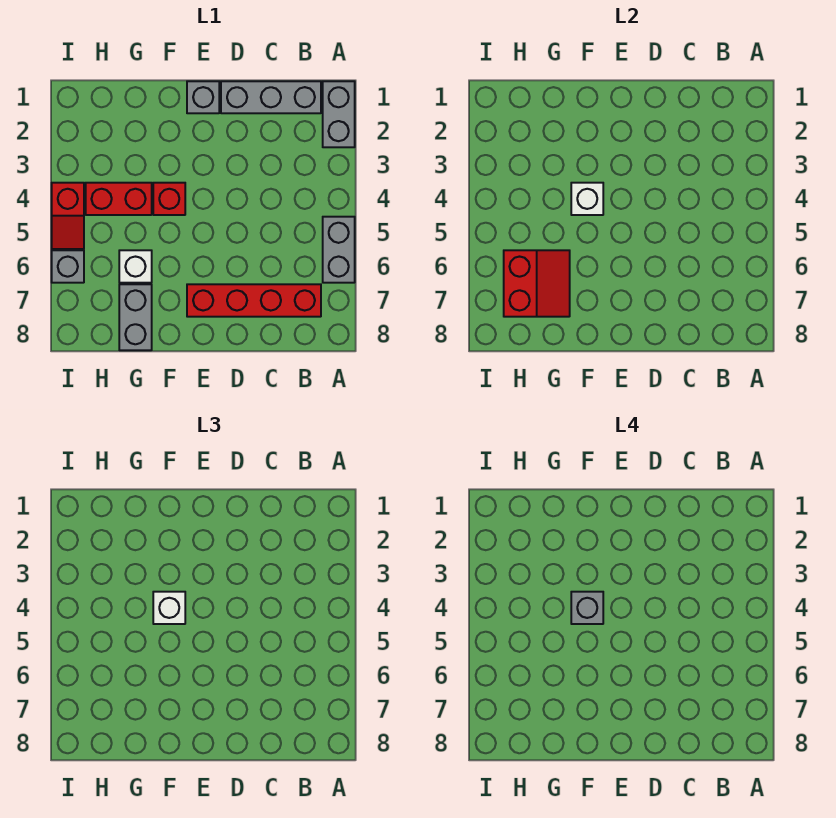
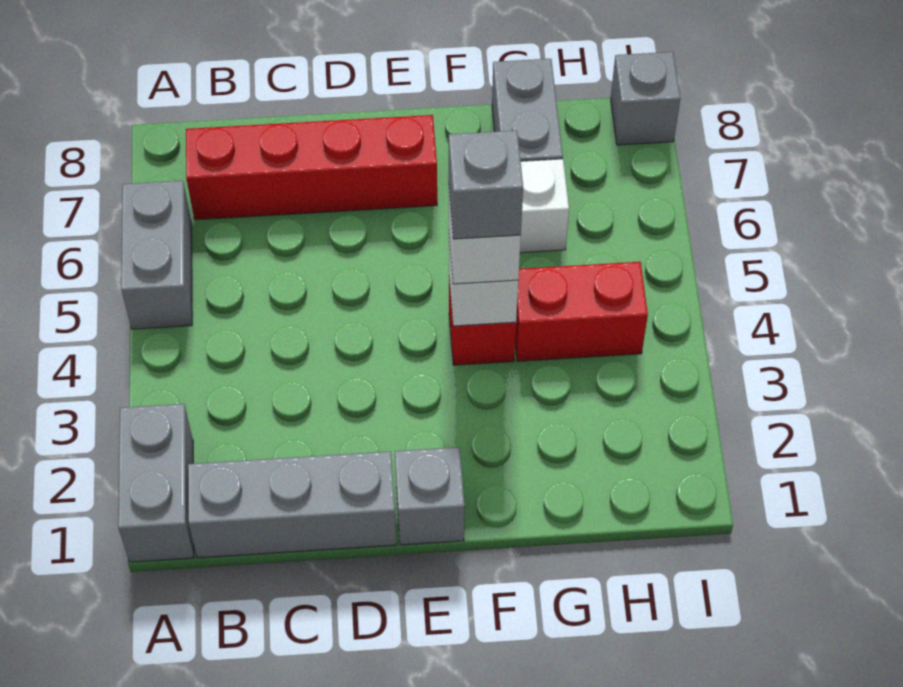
red 2x2 slope [504,250,570,317] -> none
red 1x2 slope [52,183,84,249] -> none
grey 1x1 brick [52,250,84,283] -> grey 1x1 brick moved to [611,52,681,145]

